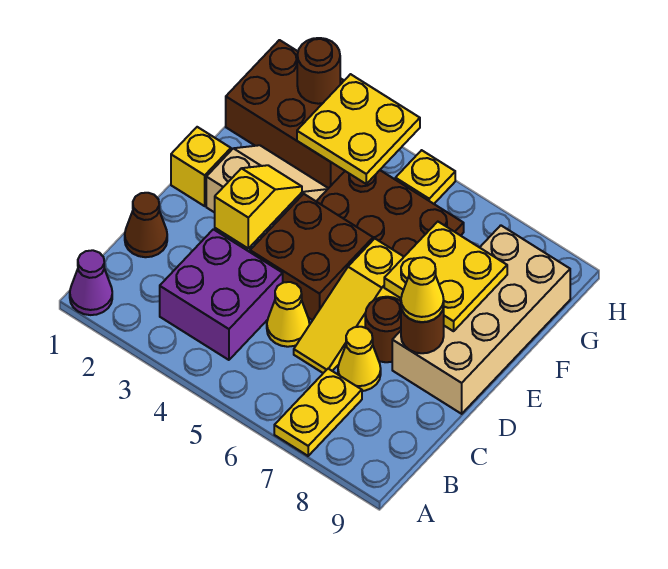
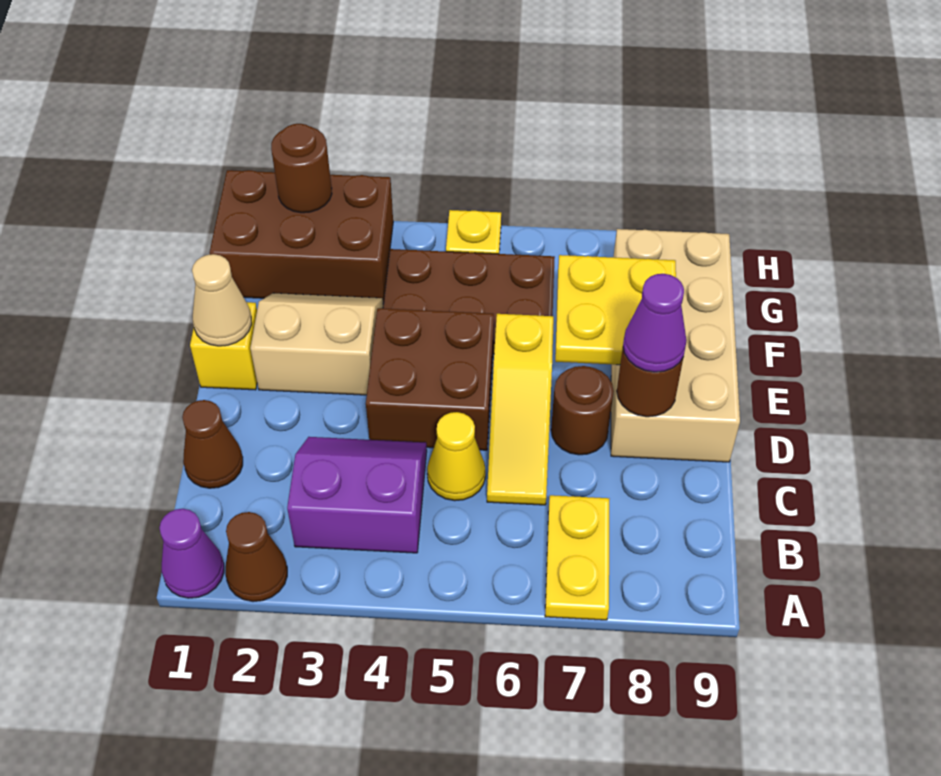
none -> brown 1x1 cone [225,512,287,602]
purple 2x2 brick [160,229,283,360] -> purple 2x2 slope [287,437,427,553]
yellow 1x1 cone [338,327,381,391] -> none
yellow 1x2 slope [215,165,302,248] -> none
yellow 1x1 cone [401,257,444,322] -> purple 1x1 cone [623,274,687,372]
none -> tan 1x1 cone [192,254,252,346]
yellow 2x2 plate [297,74,420,184] -> none

